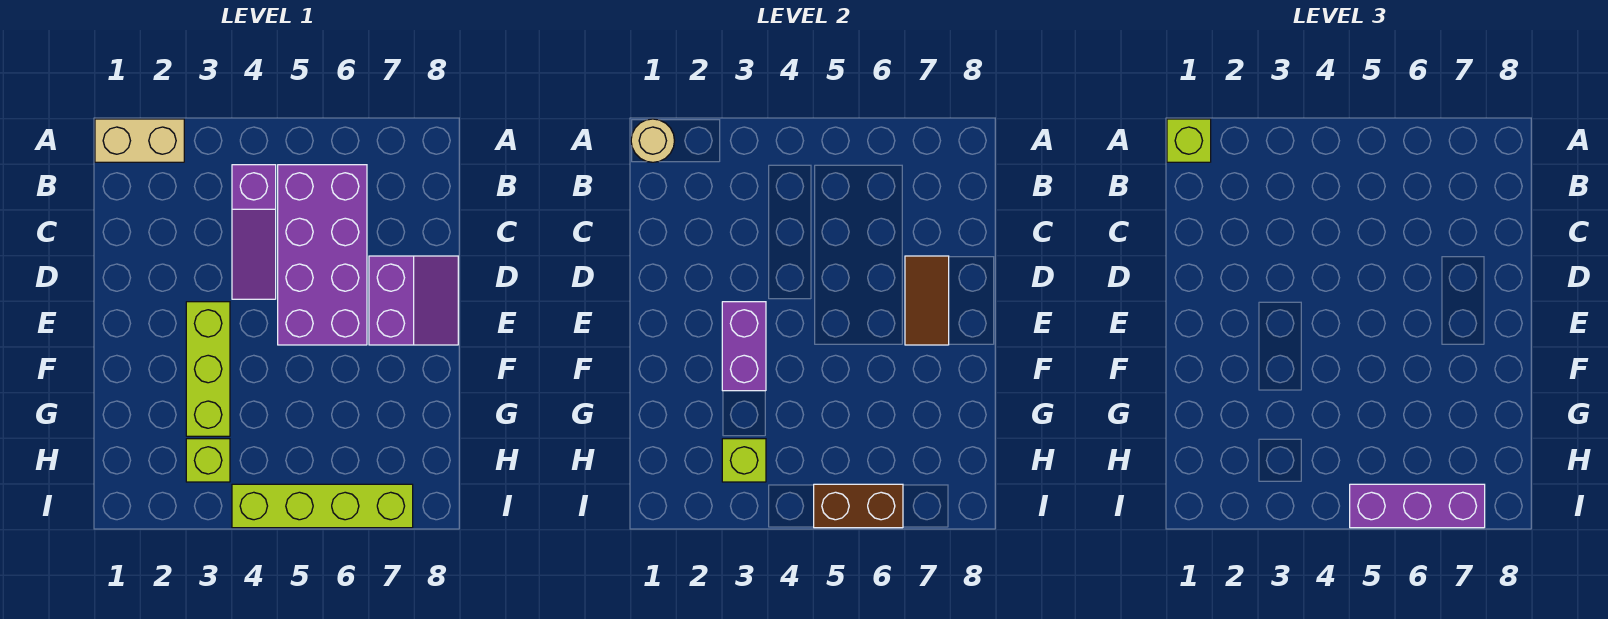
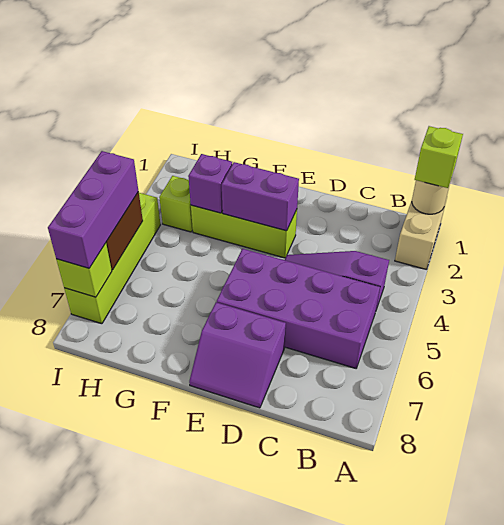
brown 1x2 tile [905,256,949,345] -> none
none -> purple 1x1 brick [188,154,232,213]
lime 1x1 brick [722,439,766,482] -> lime 1x1 brick moved to [56,243,112,297]

